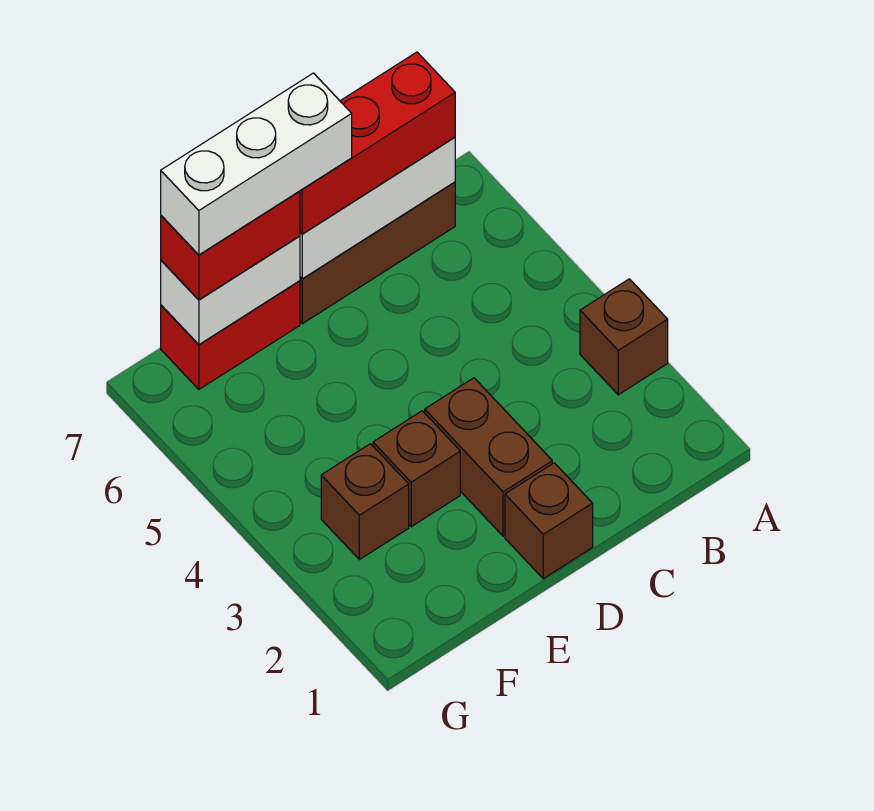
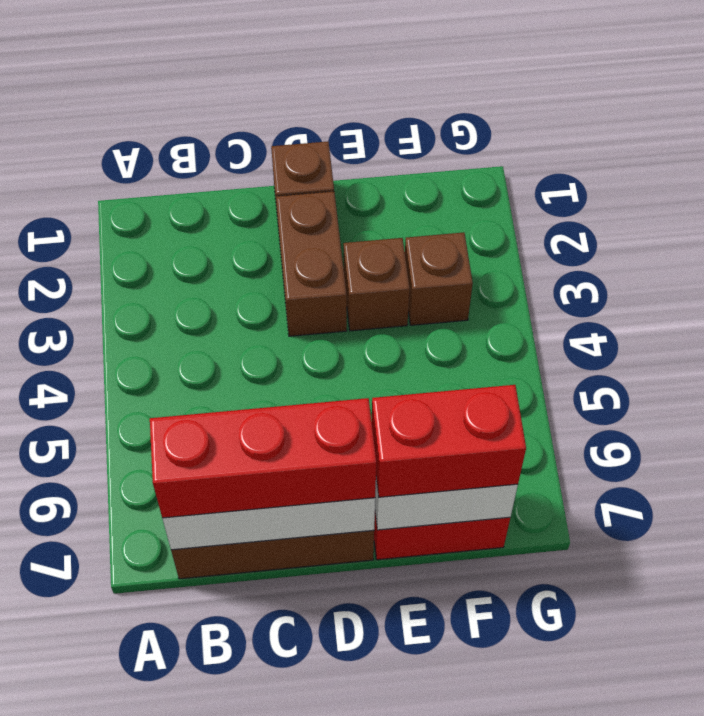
brown 1x1 brick [580,279,668,395] -> none
white 1x3 brick [161,73,352,255] -> none

